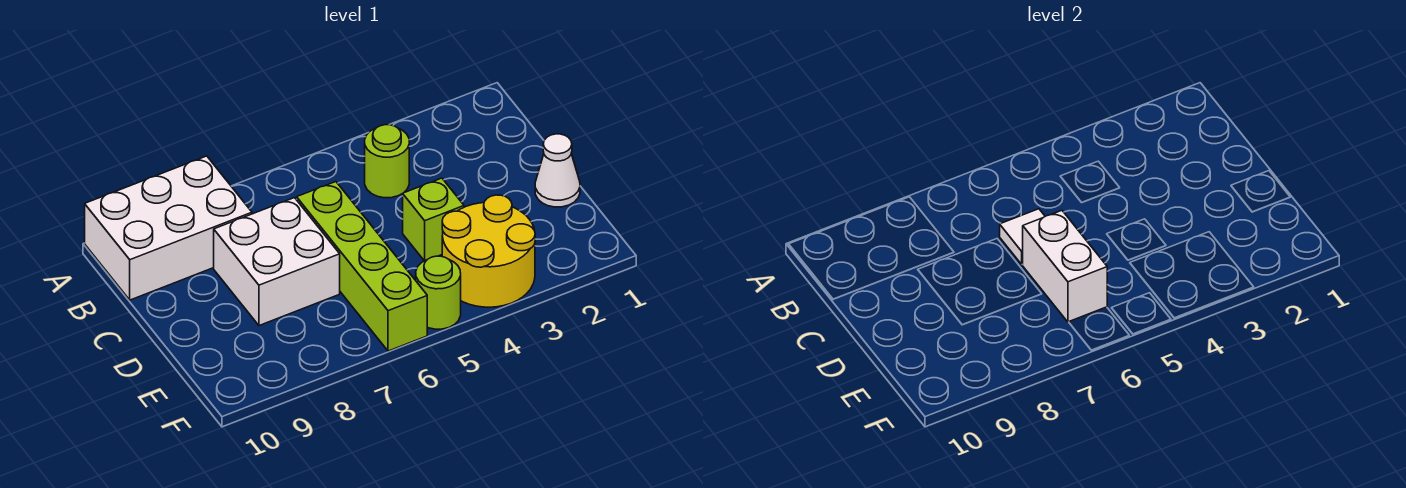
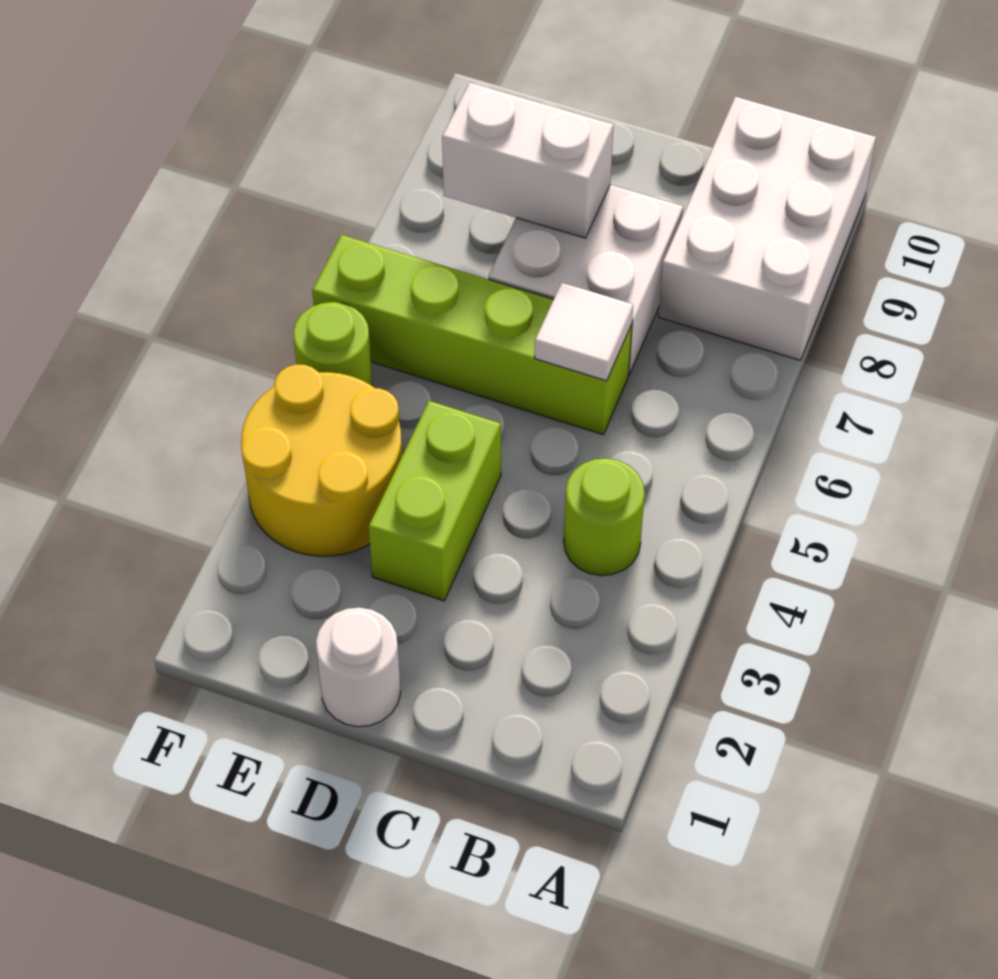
white 1x1 cone [535,134,580,207] -> white 1x1 round brick [316,608,401,727]
lime 1x1 brick [403,178,464,261] -> lime 1x2 brick [369,401,501,601]
white 1x2 brick [1022,211,1107,322] -> white 1x2 brick moved to [442,83,614,238]

